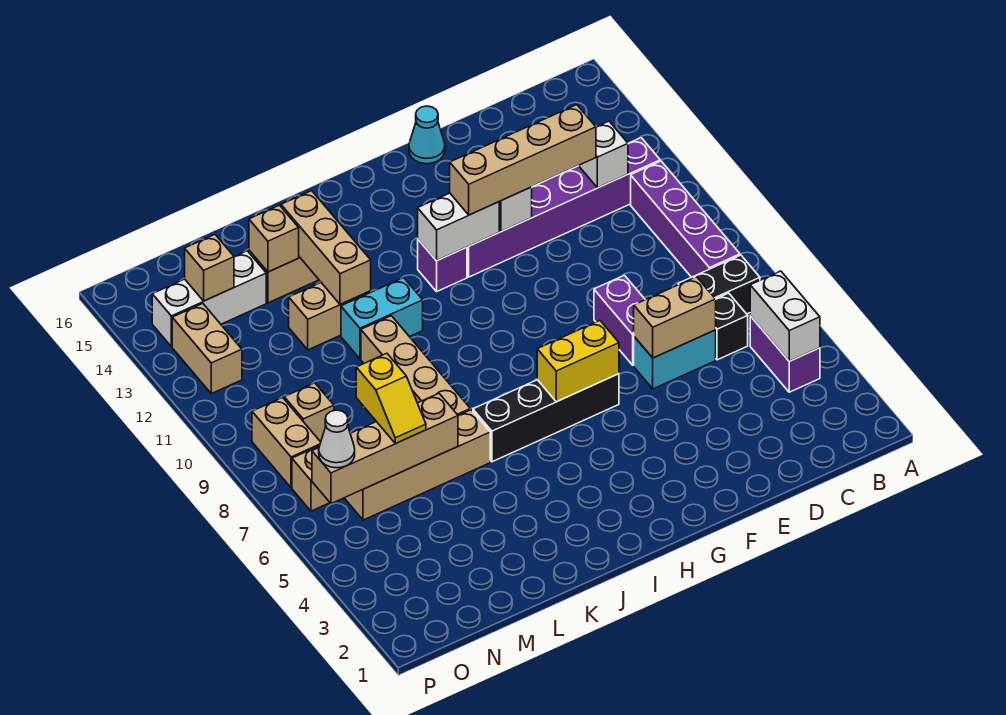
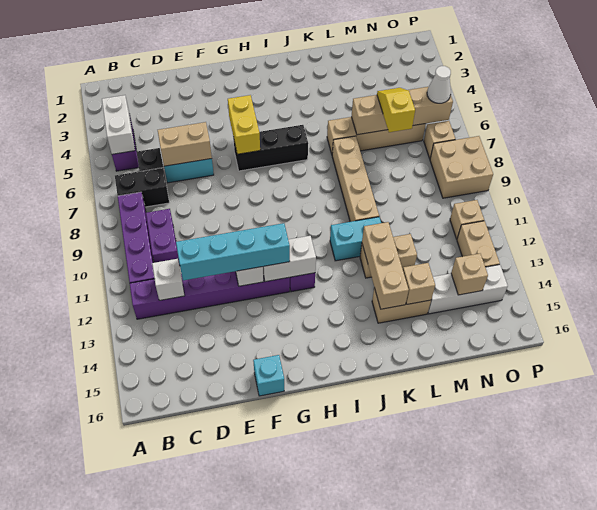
tan 1x4 brick [450,105,596,215] -> cyan 1x4 brick [176,223,290,280]
purple 1x2 brick [594,275,645,365] -> purple 1x2 brick moved to [146,209,180,266]
cyan 1x1 cone [409,106,445,164] -> cyan 1x1 brick [253,355,284,396]
black 1x4 brick [473,374,619,462] -> black 1x3 brick [233,125,308,171]
yellow 1x2 brick [537,321,619,402] -> yellow 1x2 brick turned to [228,95,260,154]
tan 1x1 brick [284,383,334,442] -> tan 1x1 brick moved to [450,200,484,239]
tan 1x2 brick [252,397,321,488] -> tan 2x2 brick [430,136,493,198]

